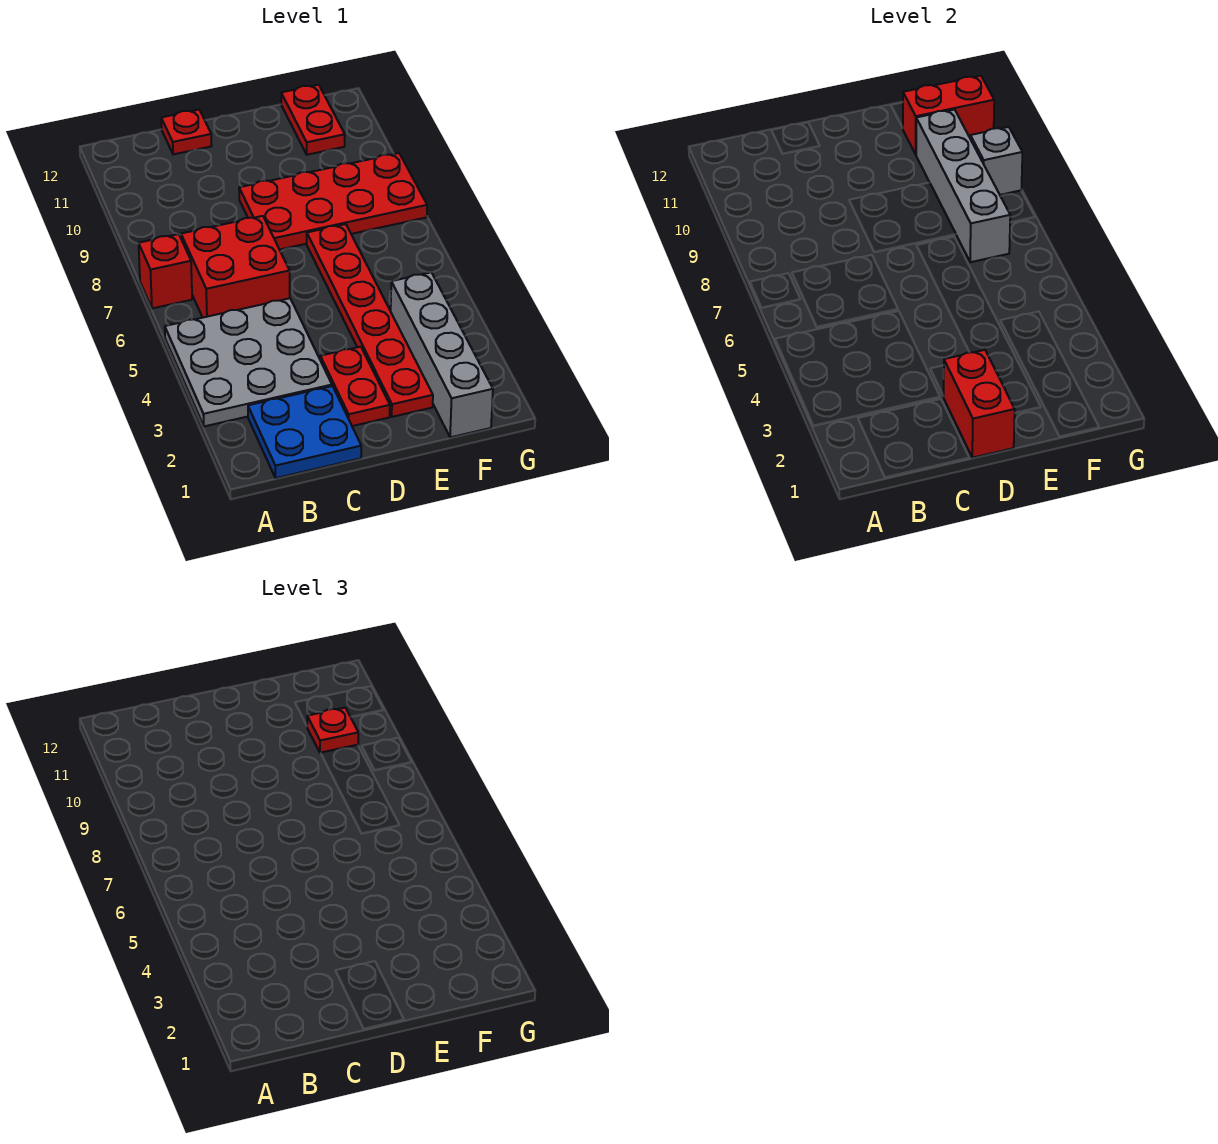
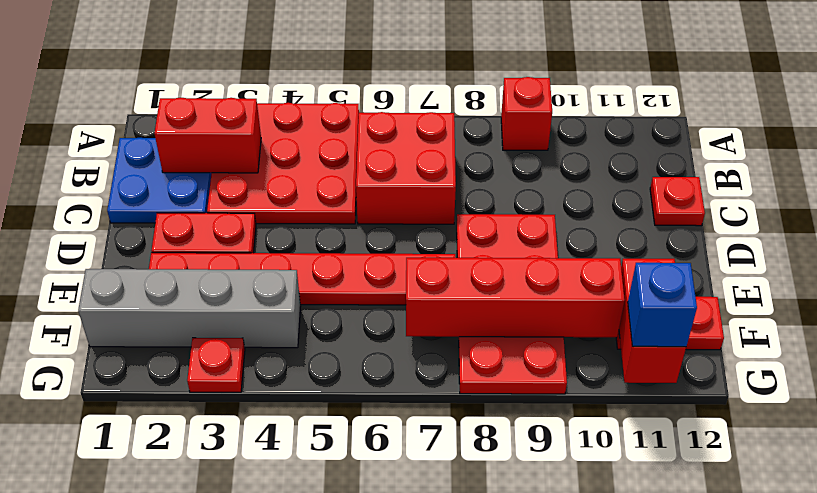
grey 3x3 plate [165,298,332,426] -> red 3x3 plate [207,103,359,224]
red 1x1 brick [139,234,192,308] -> red 1x1 brick moved to [501,77,552,150]
red 1x2 brick [943,350,1015,458] -> red 1x2 brick moved to [154,98,261,173]
grey 1x4 brick [916,110,1010,262] -> red 1x4 brick [406,258,625,337]
red 1x1 plate [307,708,358,753] -> red 1x1 plate moved to [187,338,245,392]
grey 1x1 brick [970,127,1022,195] -> none
none -> blue 1x1 brick [628,263,697,347]

